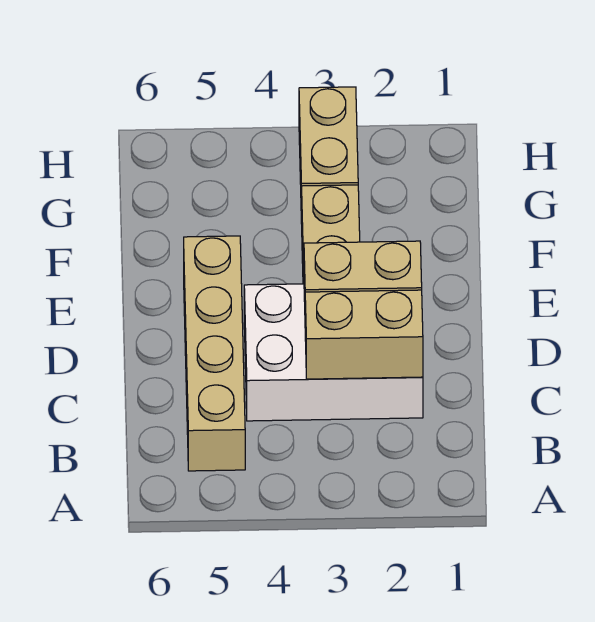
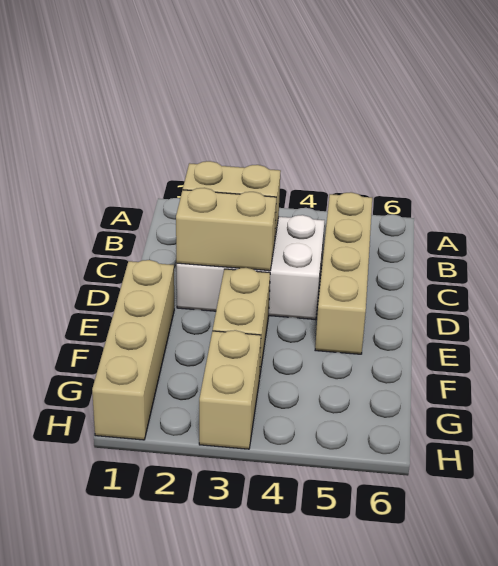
none -> tan 1x4 brick [92,260,174,440]

